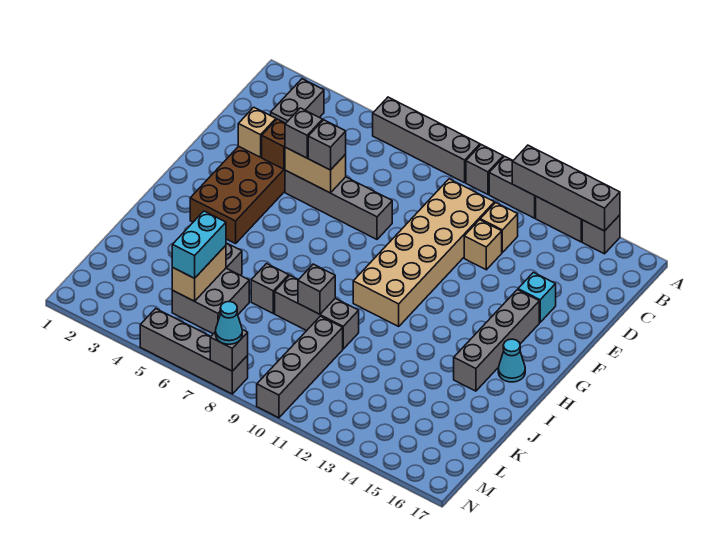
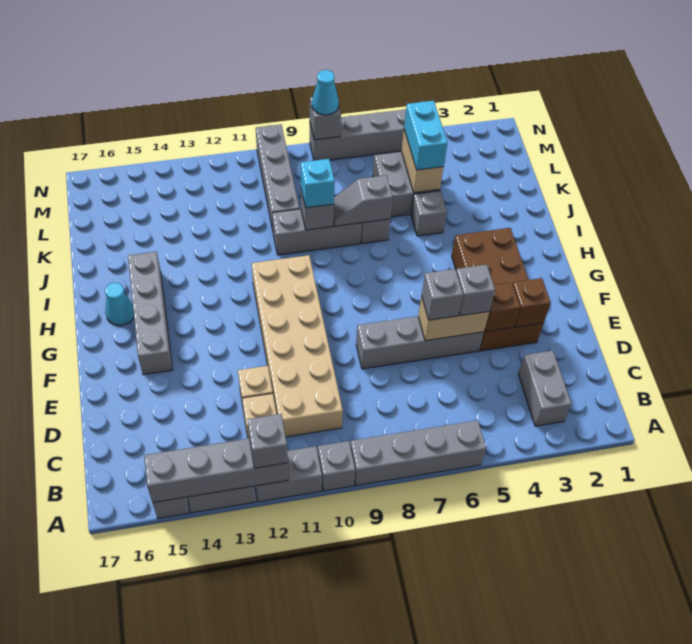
none -> grey 1x1 brick [247,414,288,468]
tan 1x1 brick [238,107,276,157] -> brown 1x1 brick [513,278,551,327]
cyan 1x1 brick [518,273,556,322] -> cyan 1x1 brick moved to [301,159,335,208]
none -> grey 1x2 slope [333,175,393,226]

